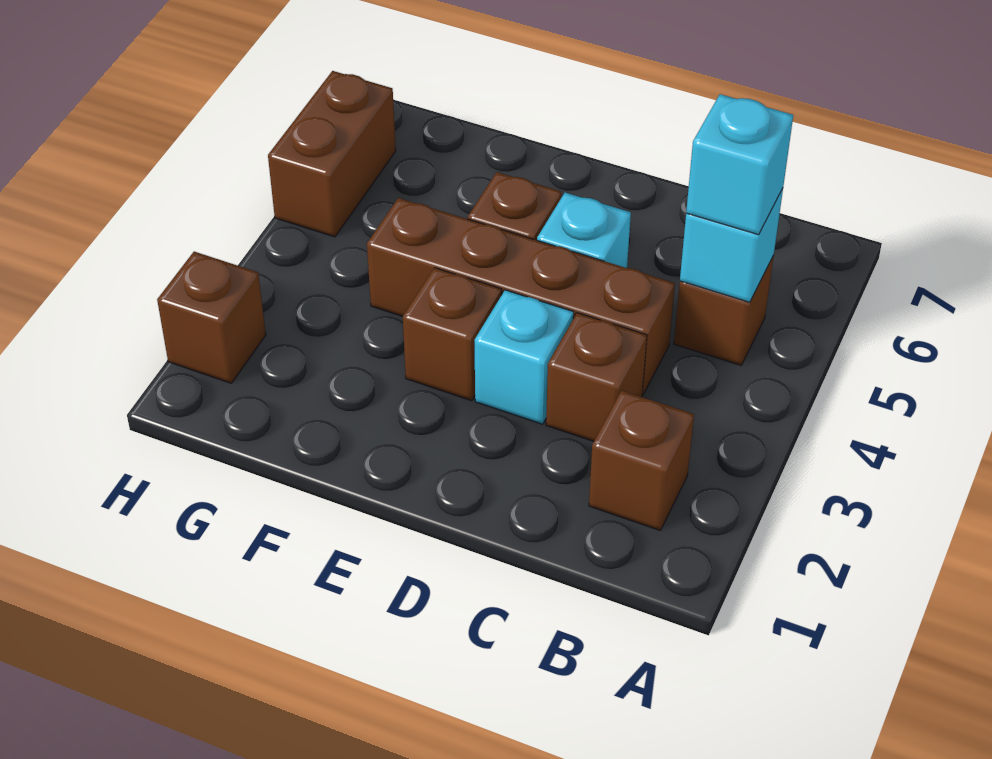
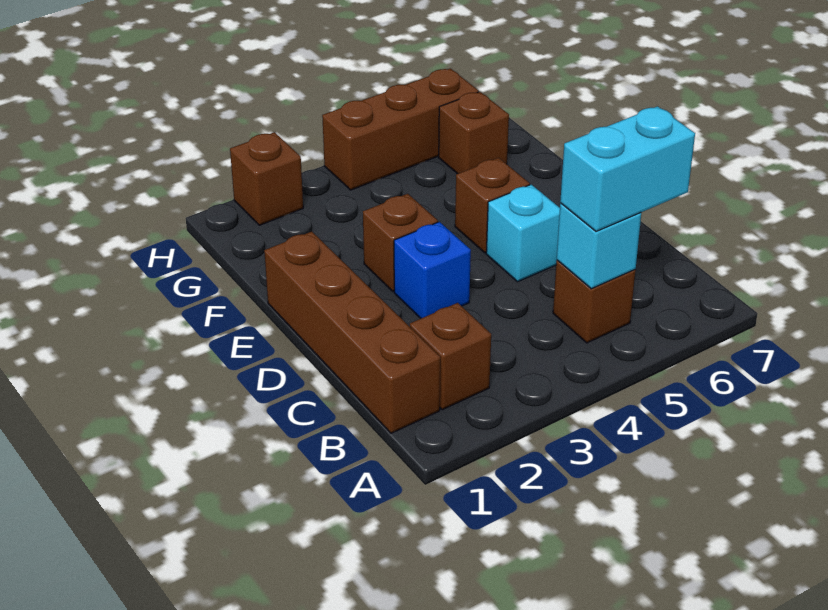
cyan 1x1 brick [686,94,793,235] -> cyan 1x2 brick [560,106,695,231]
brown 1x1 brick [546,313,647,441] -> brown 1x1 brick moved to [439,92,509,174]
brown 1x4 brick [367,198,675,394] -> brown 1x4 brick moved to [264,231,440,433]
cyan 1x1 brick [474,290,573,424] -> blue 1x1 brick [394,222,471,318]
brown 1x2 brick [268,71,396,237] -> brown 1x3 brick [322,69,479,190]

